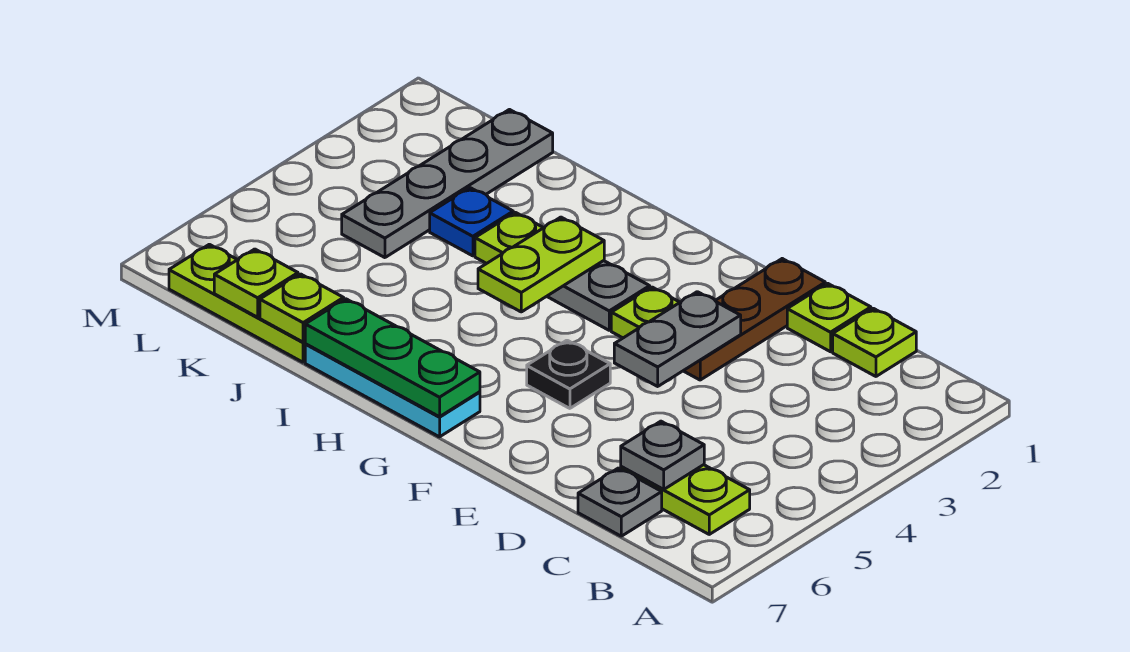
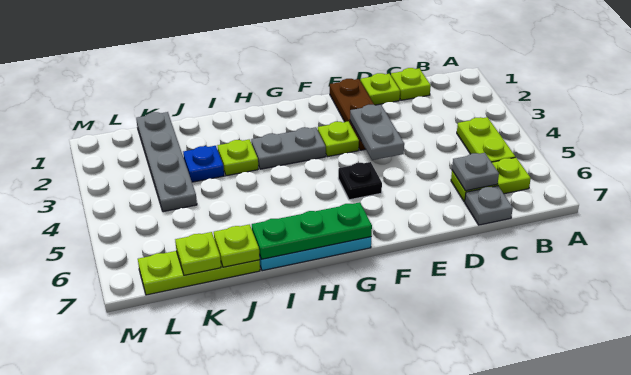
lime 1x2 plate [478,217,604,312] -> lime 1x2 plate moved to [457,117,515,162]

